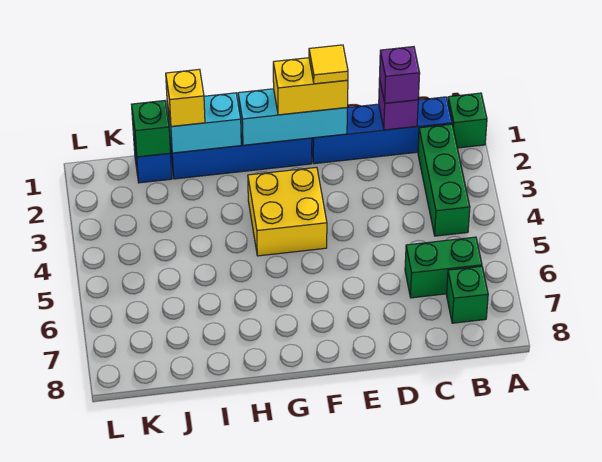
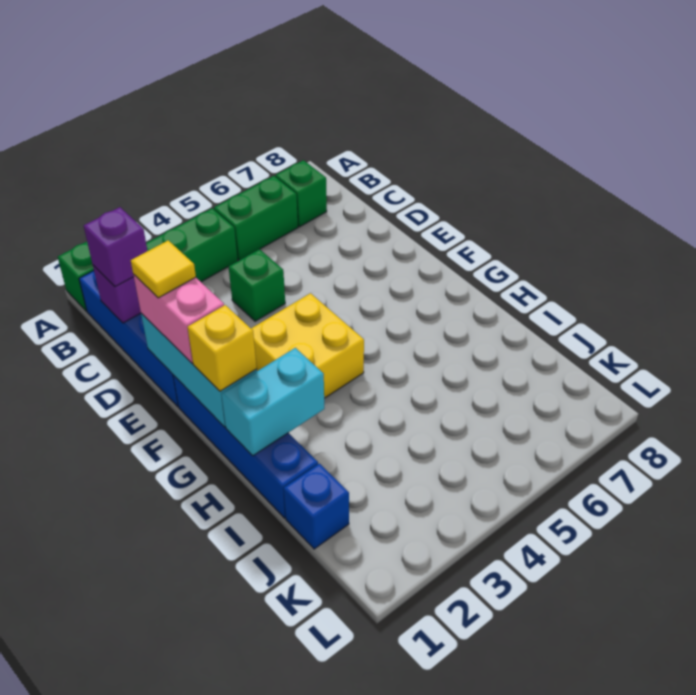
green 1x2 brick [405,237,482,298] -> green 1x2 brick turned to [214,176,298,260]
yellow 1x2 brick [273,58,348,115] -> pink 1x2 brick [133,274,224,363]
cyan 1x2 brick [167,93,241,153] -> cyan 1x2 brick turned to [222,348,324,456]
yellow 1x1 brick [166,69,205,126] -> yellow 1x1 brick moved to [188,305,257,391]
green 1x1 brick [131,101,171,157] -> green 1x1 brick moved to [229,249,285,321]

